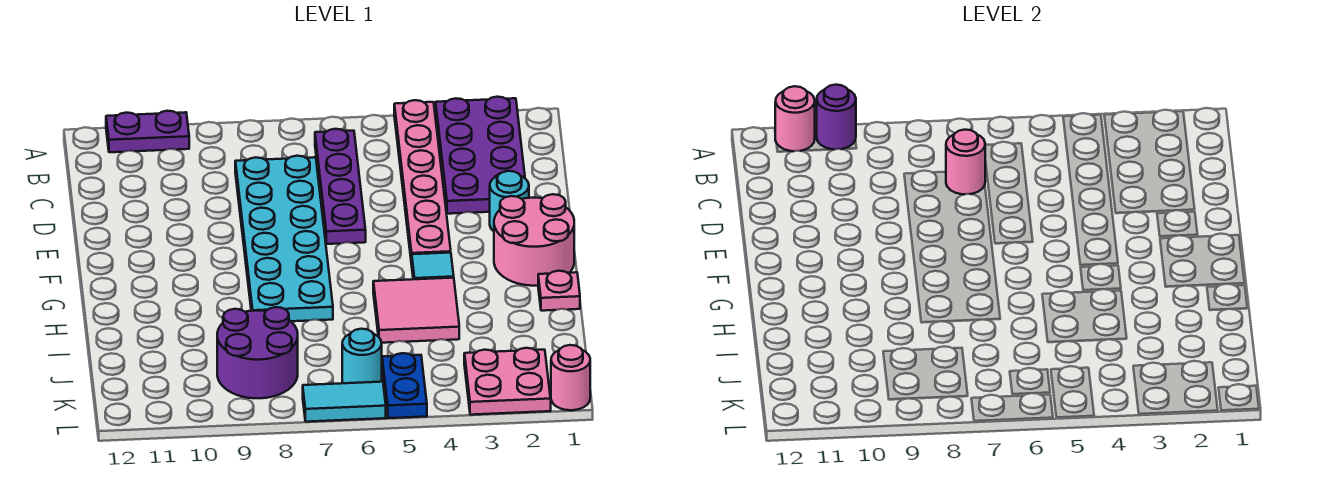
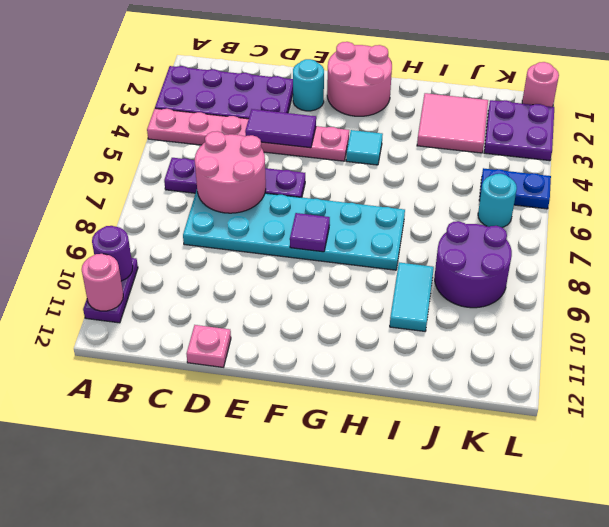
pink 1x1 round brick [946,130,985,194] -> pink 2x2 round brick [195,131,266,213]
none -> purple 1x2 tile [245,109,316,148]
none -> purple 1x1 tile [290,213,330,252]
pink 1x1 plate [538,271,580,311] -> pink 1x1 plate moved to [187,325,231,367]
pink 2x2 tile [373,278,459,343] -> pink 2x2 tile moved to [417,93,488,153]
pink 2x2 plate [464,348,551,415] -> purple 2x2 plate [484,100,554,161]
cyan 1x2 tile [303,382,386,422] -> cyan 1x2 tile moved to [390,263,434,331]

